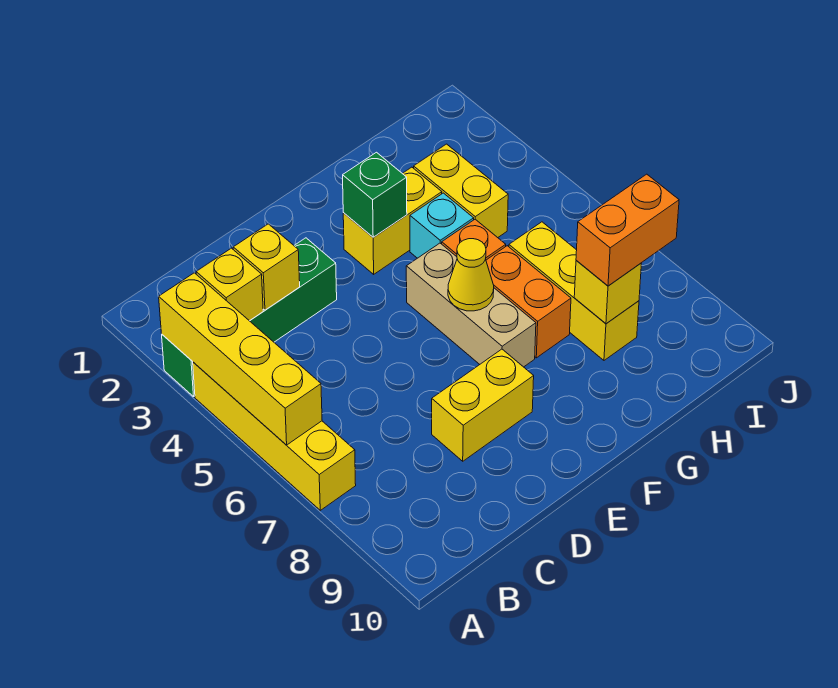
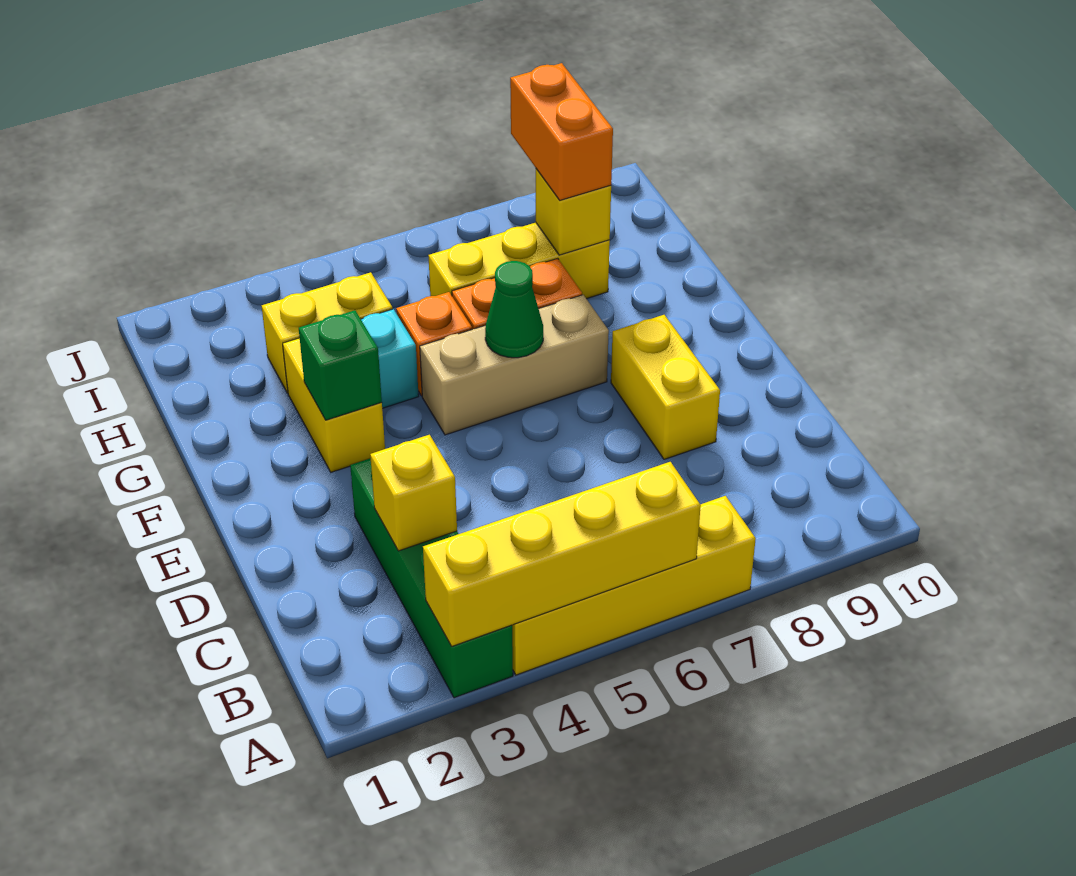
yellow 1x1 brick [196,248,263,321] -> none
yellow 1x1 cone [448,239,494,311] -> green 1x1 cone [485,261,543,358]

